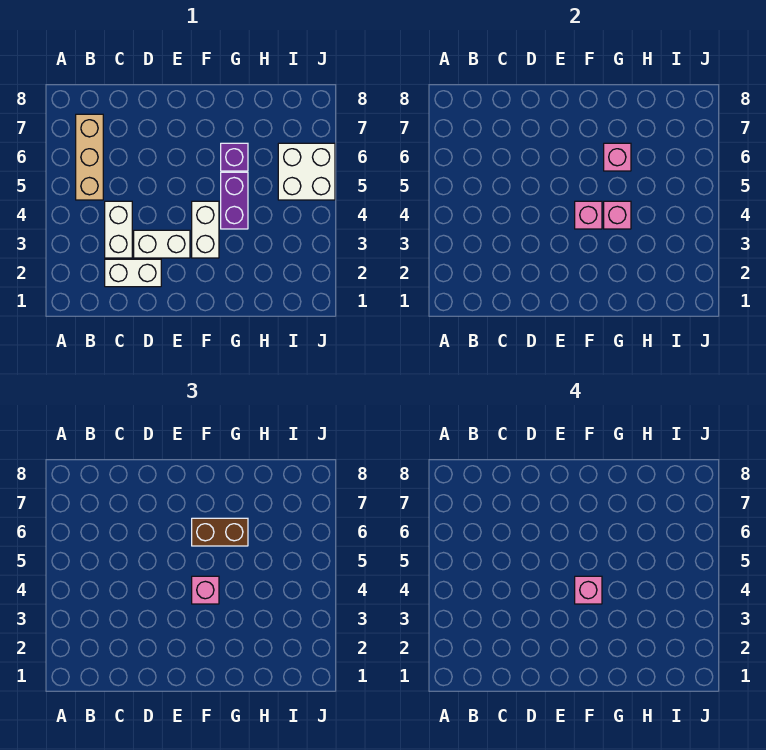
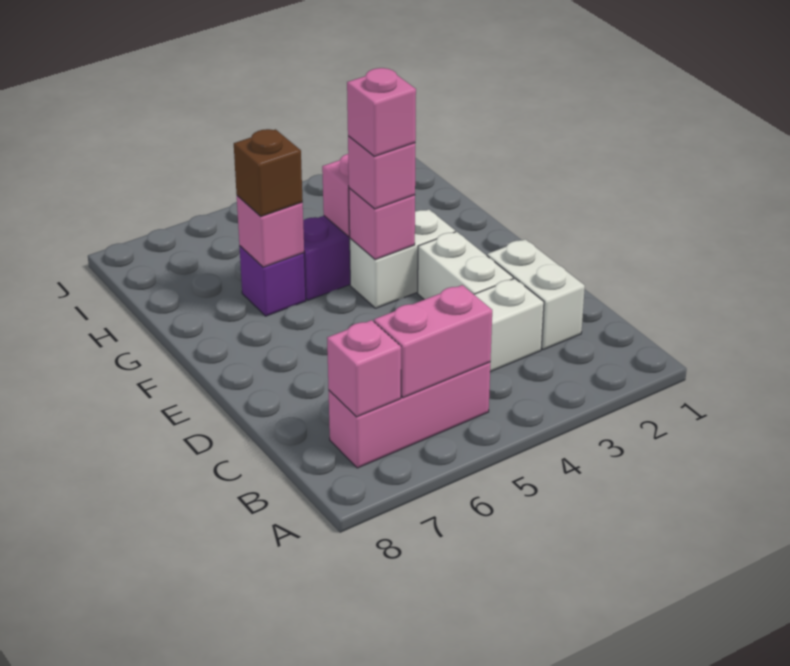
tan 1x3 brick [76,114,103,200] -> pink 1x3 brick [329,362,490,468]
none -> pink 1x2 brick [374,285,492,398]
none -> pink 1x1 brick [327,320,401,417]
brown 1x2 brick [192,518,248,546] -> brown 1x1 brick [234,129,303,216]
white 2x2 brick [278,143,335,200] -> none

